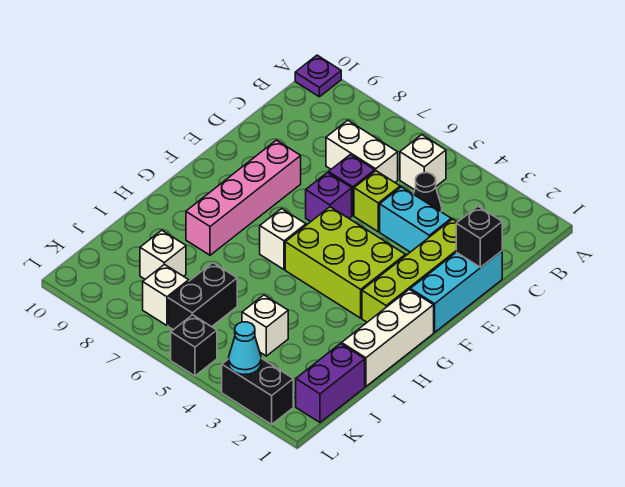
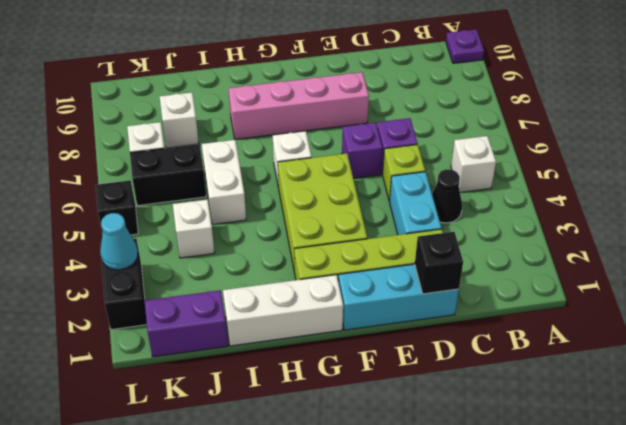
white 1x2 brick [326,120,398,182] -> white 1x2 brick moved to [202,140,246,224]

